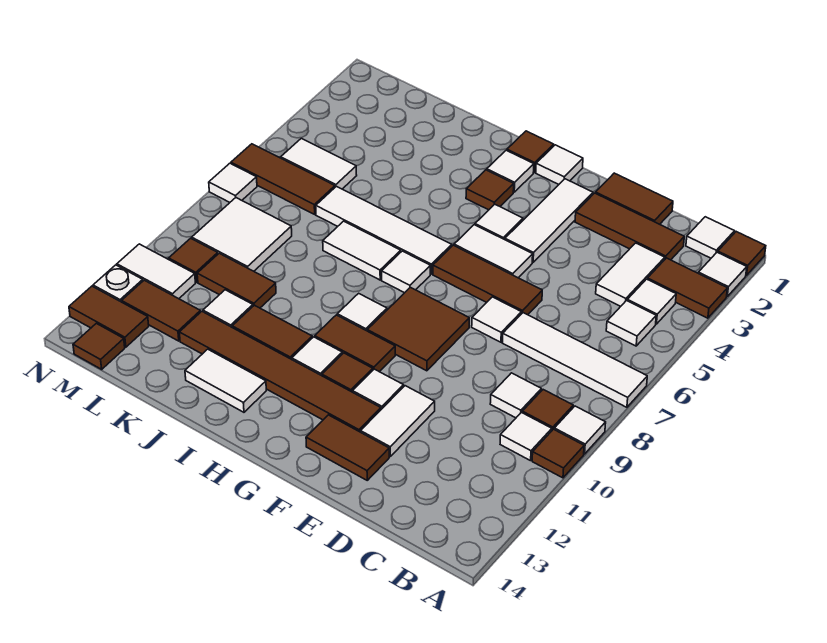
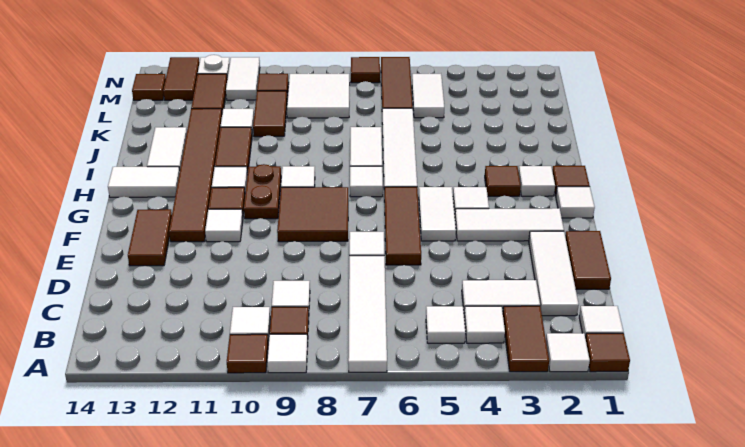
brown 1x3 tile [575,193,684,260] -> white 1x3 tile [529,231,579,316]
white 1x2 tile [361,386,435,456] -> white 1x2 tile moved to [108,167,180,197]
brown 1x2 tile [315,315,395,372] -> brown 1x2 plate [244,164,281,219]
white 1x1 tile [209,163,257,202] -> brown 1x1 tile [351,57,380,83]

